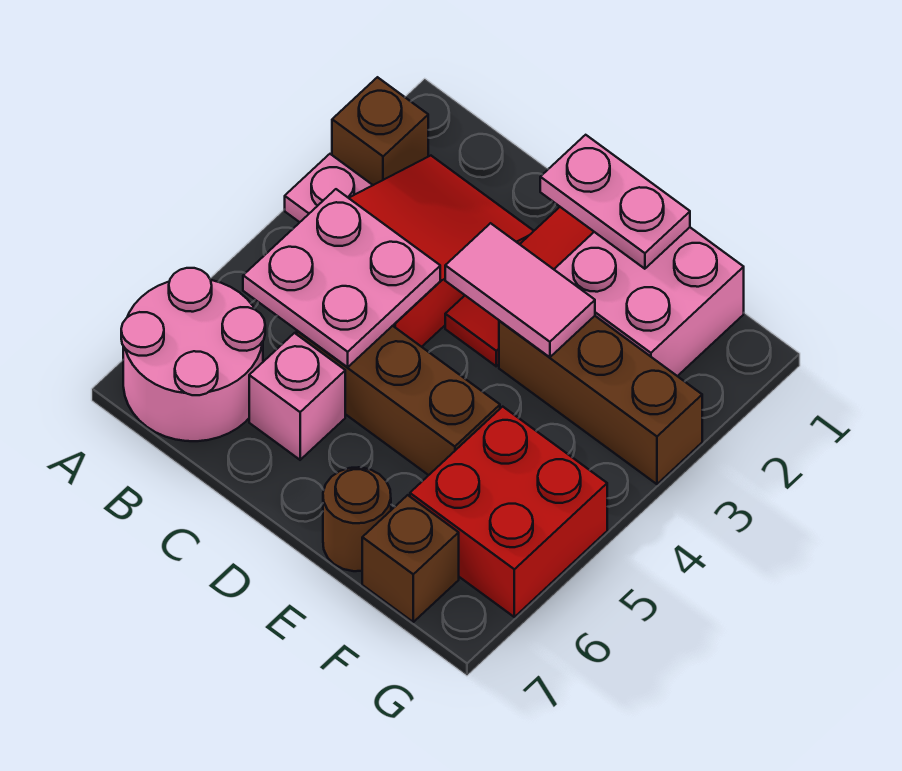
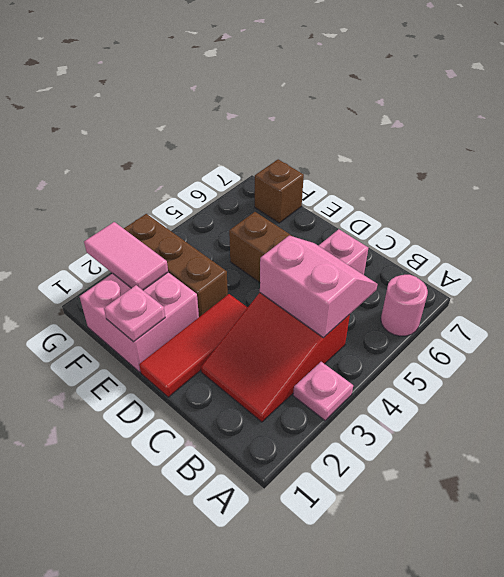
brown 1x1 brick [332,77,428,185] -> none
pink 2x2 round brick [121,268,265,441] -> pink 1x1 round brick [381,275,428,336]
pink 2x2 plate [243,189,440,367] -> pink 2x2 slope [260,236,378,338]
pink 1x2 plate [540,135,690,269] -> pink 1x1 plate [104,285,165,342]
pink 1x2 tile [445,223,595,357] -> pink 1x2 tile moved to [84,222,168,290]
brown 1x1 round brick [323,467,391,571] -> none
red 2x2 brick [410,407,607,617] -> none

